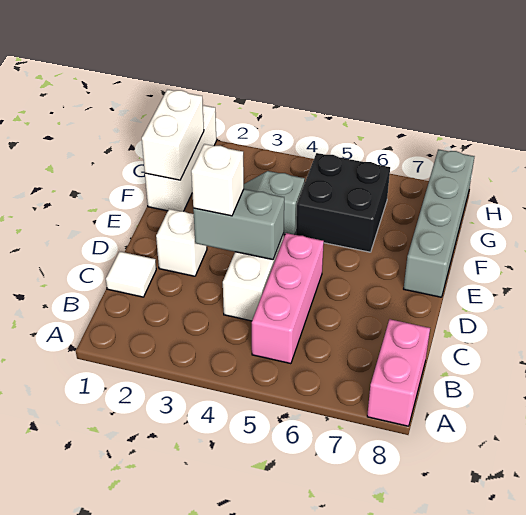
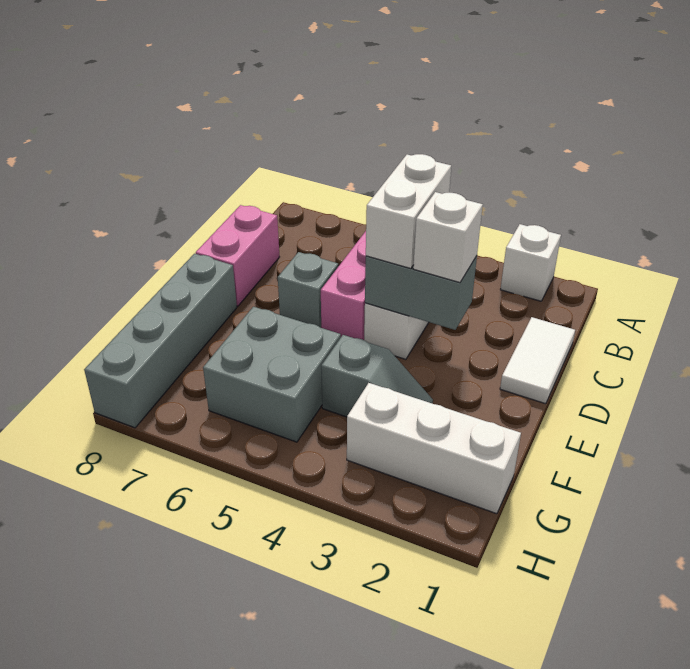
pink 1x2 brick [367,319,430,426] -> pink 1x2 brick moved to [196,205,279,306]
white 1x1 tile [106,251,156,297] -> white 1x2 tile [500,317,575,404]
white 1x1 brick [156,209,207,276] -> white 1x1 brick moved to [500,224,561,301]
none -> grey 1x1 brick [278,252,338,328]
white 1x3 brick [145,105,216,211] -> white 1x3 brick turned to [347,383,521,514]
white 1x2 brick [142,89,204,180] -> white 1x2 brick moved to [366,154,451,269]
black 2x2 brick [296,153,390,252] -> grey 2x2 brick [203,307,341,442]

